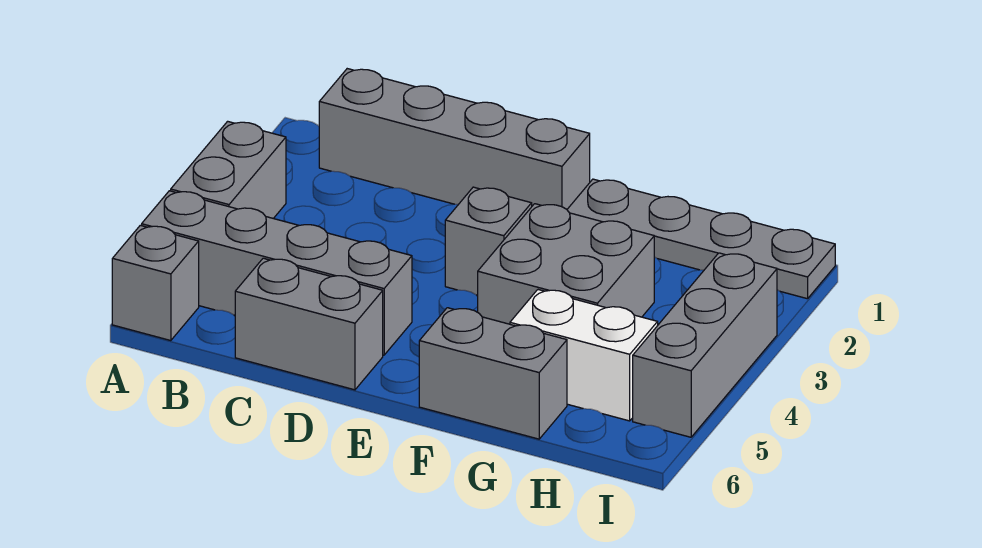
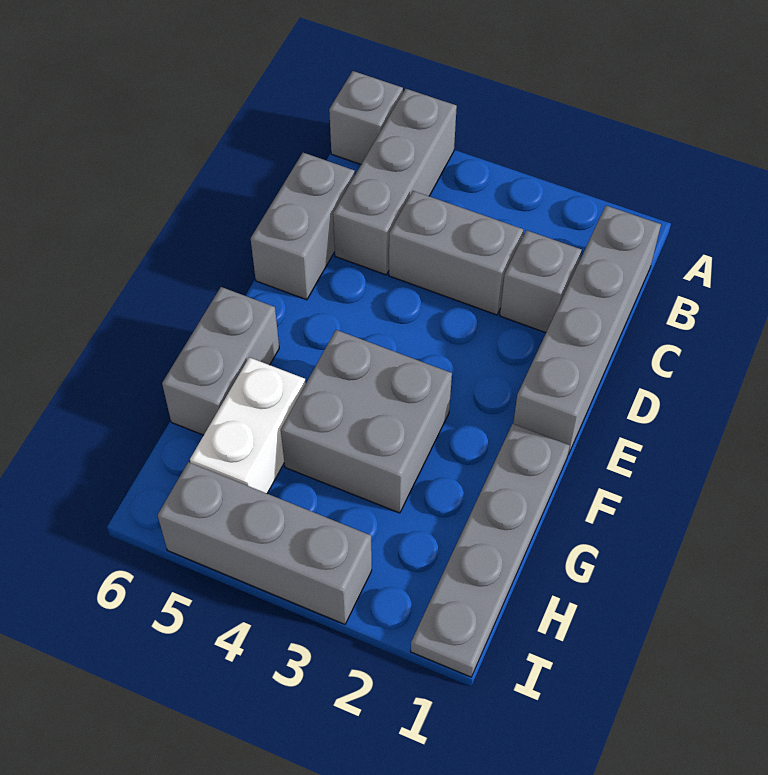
grey 1x2 brick [171,121,286,218] -> grey 1x2 brick moved to [389,191,523,315]
grey 1x4 brick [142,191,412,355] -> grey 1x3 brick [333,89,457,275]
grey 1x1 brick [445,187,532,295] -> grey 1x1 brick moved to [500,230,582,333]

